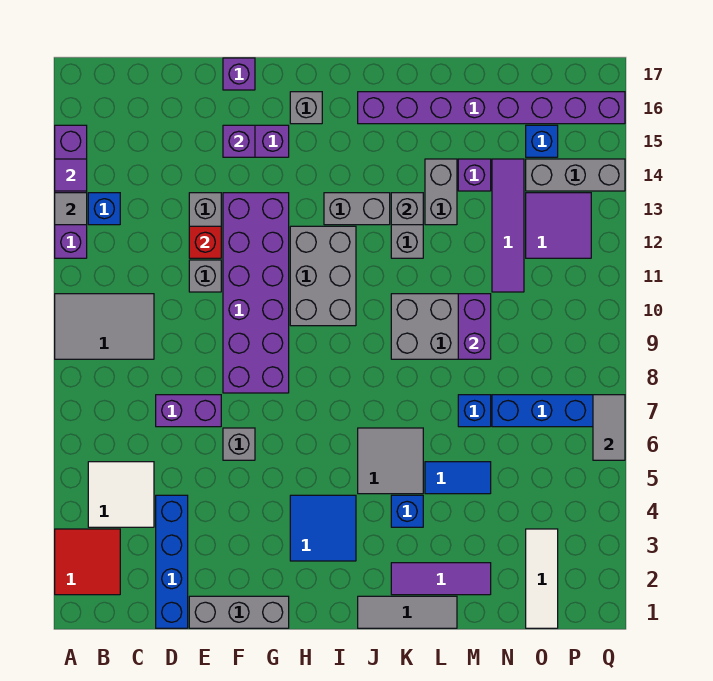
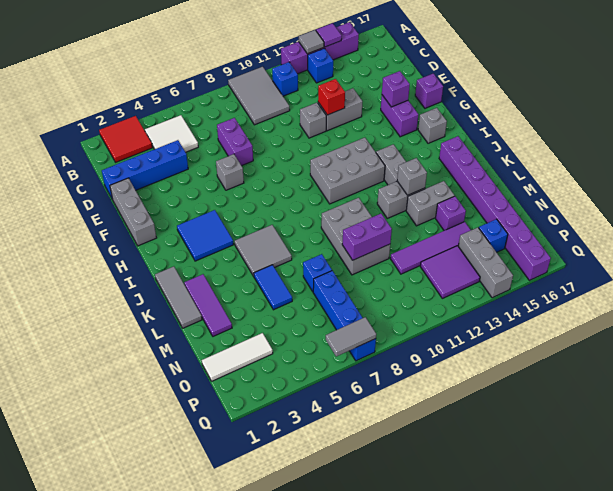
purple 2x6 brick [223,193,289,393] -> none
blue 1x1 brick [391,495,423,527] -> blue 1x1 brick moved to [272,62,298,96]

